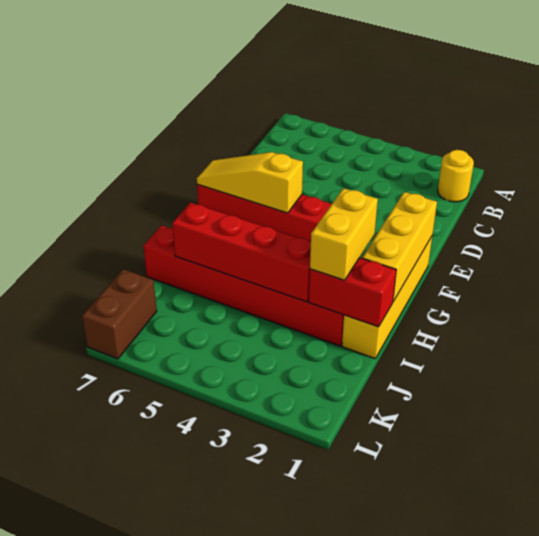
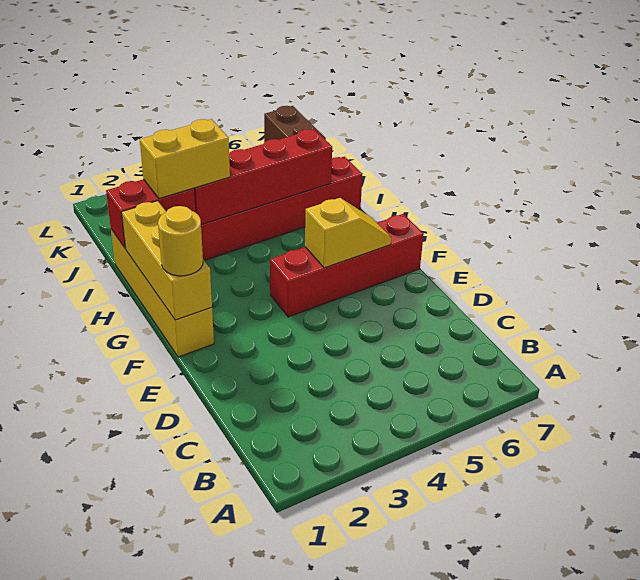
yellow 1x1 round brick [438,150,474,202] -> yellow 1x1 round brick moved to [158,206,203,276]
yellow 1x3 slope [197,152,303,213] -> yellow 1x2 slope [305,198,391,268]
yellow 1x2 brick [310,188,378,280] -> yellow 1x2 brick turned to [140,119,230,199]

